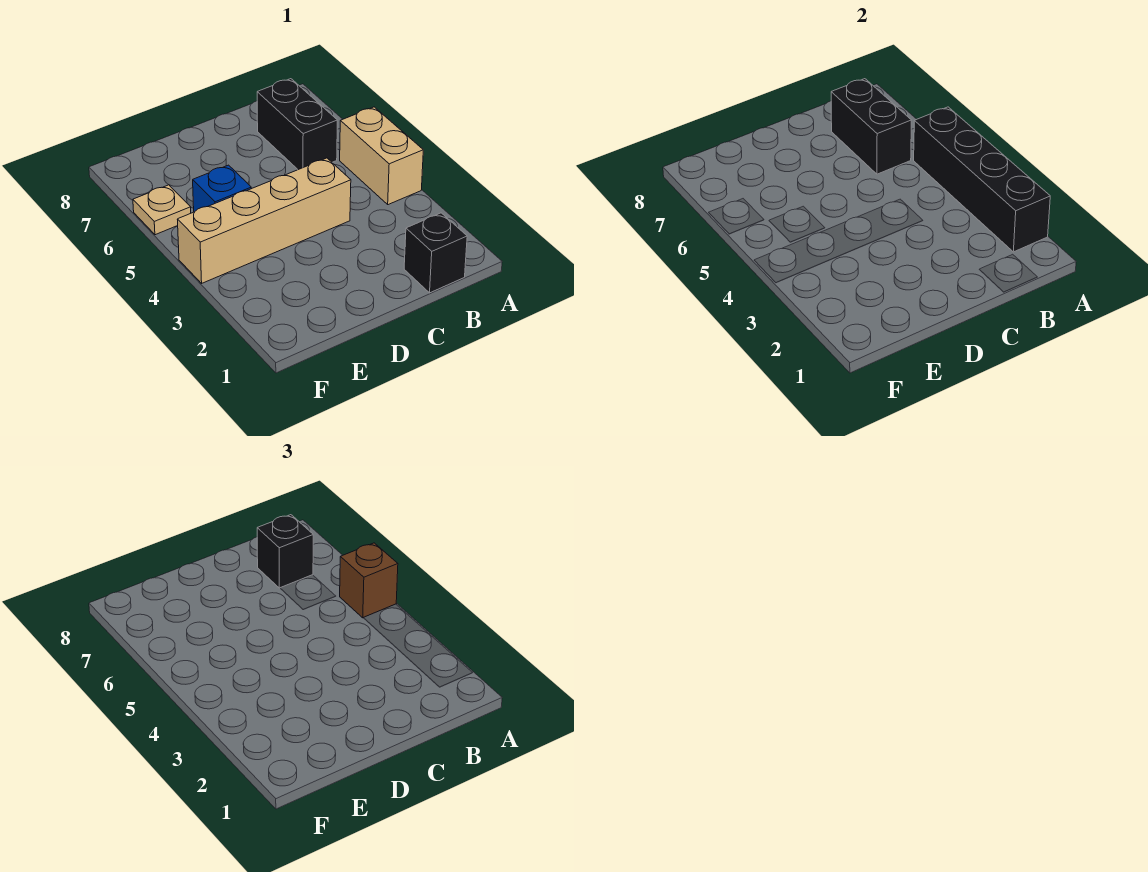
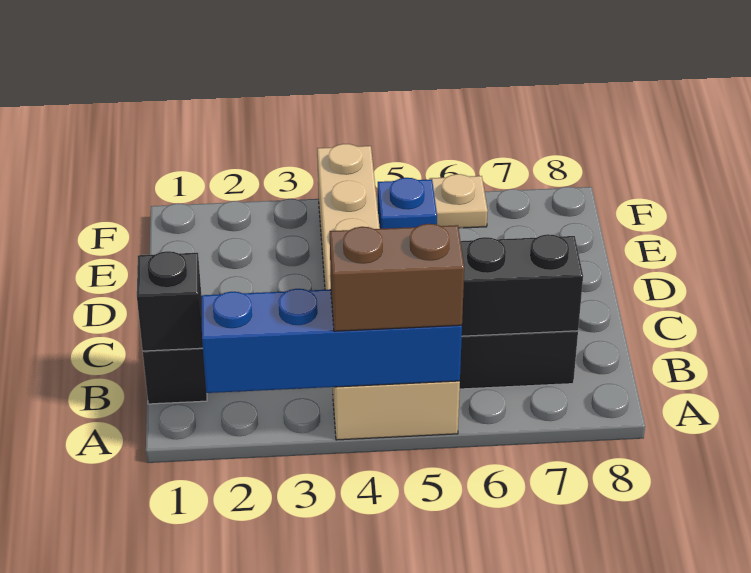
black 1x4 brick [914,107,1050,252] -> blue 1x4 brick [202,289,462,393]
brown 1x1 brick [340,543,398,618] -> brown 1x2 brick [330,224,464,331]
black 1x1 brick [257,515,313,588] -> black 1x1 brick moved to [137,251,203,351]

